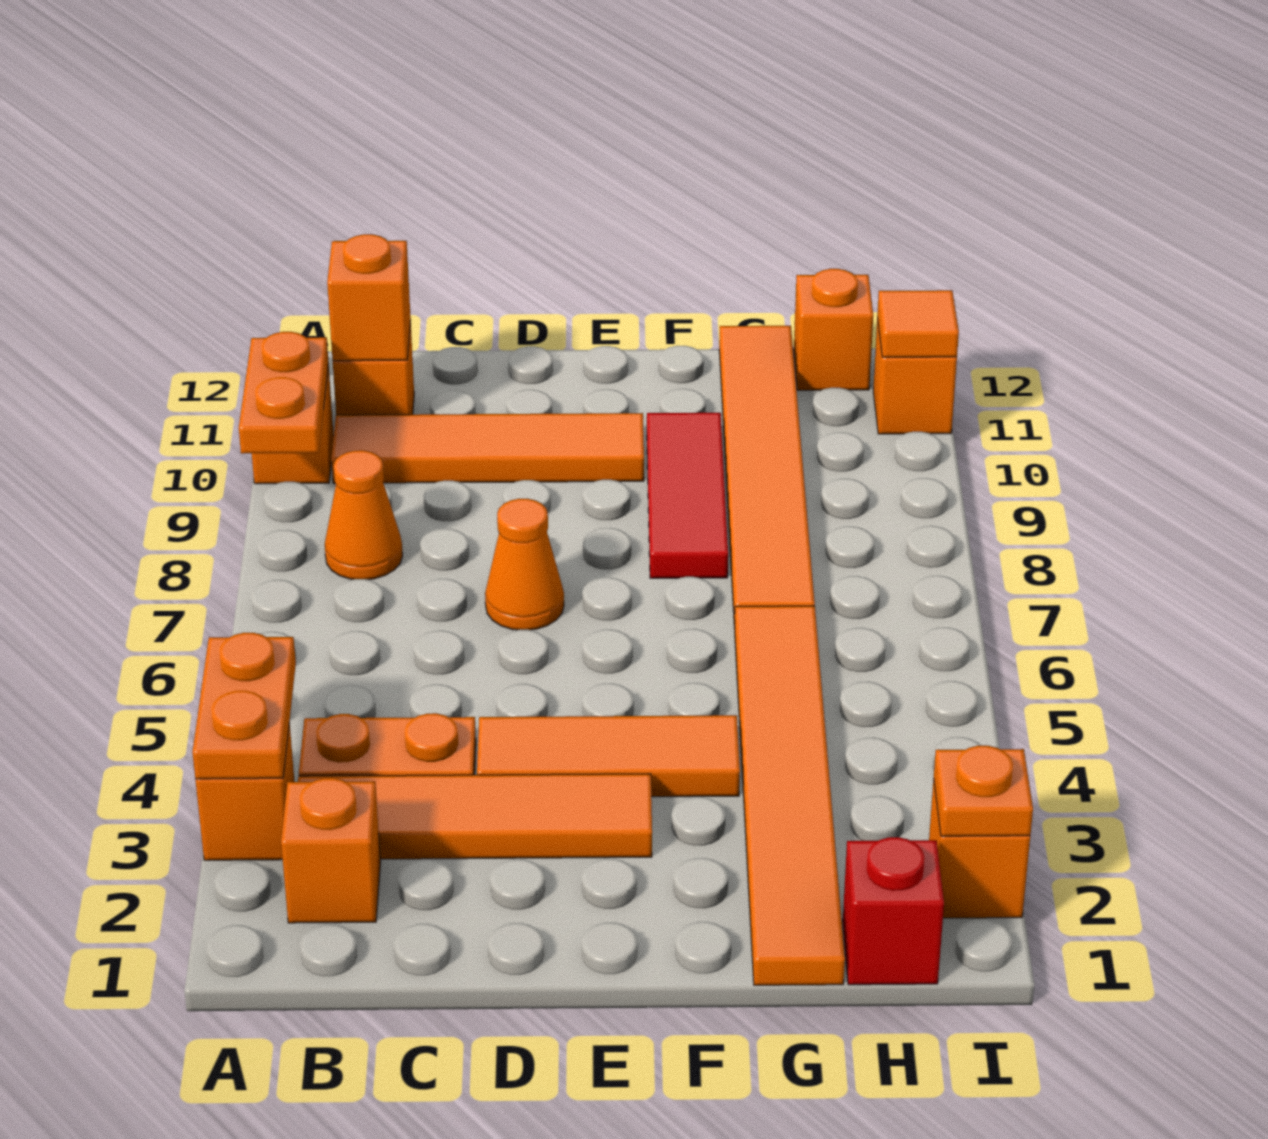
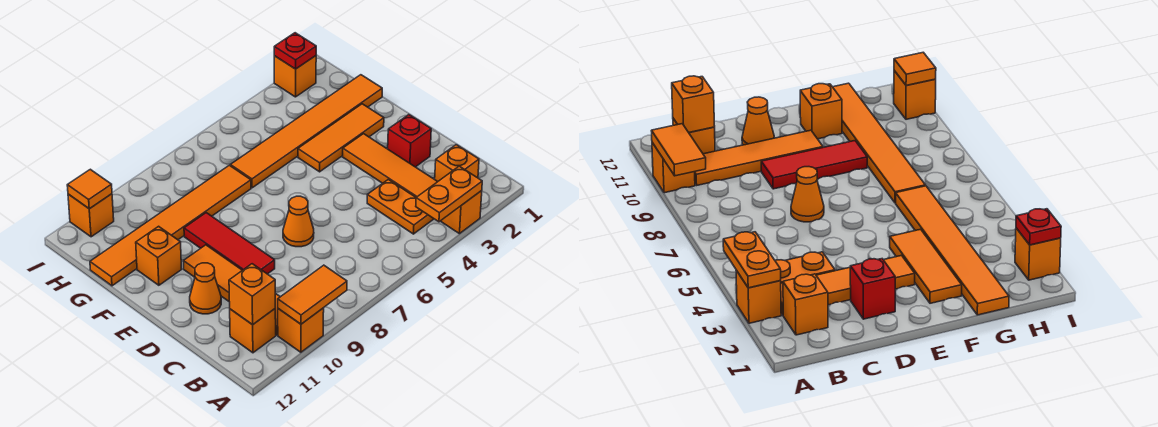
orange 1x2 plate [239,332,329,454] -> orange 1x2 tile [278,265,347,324]
orange 1x1 cone [325,450,403,580] -> orange 1x1 cone moved to [190,263,221,314]
orange 1x3 tile [477,715,740,797] -> orange 1x3 tile turned to [298,104,384,172]
red 1x3 tile [647,413,728,578] -> red 1x3 tile turned to [184,213,275,274]
red 1x1 brick [843,837,944,985] -> red 1x1 brick moved to [388,115,431,167]
orange 1x1 brick [794,269,873,390] -> orange 1x1 brick moved to [136,226,182,285]
orange 1x1 plate [934,746,1033,836] -> red 1x1 plate [274,33,316,69]

